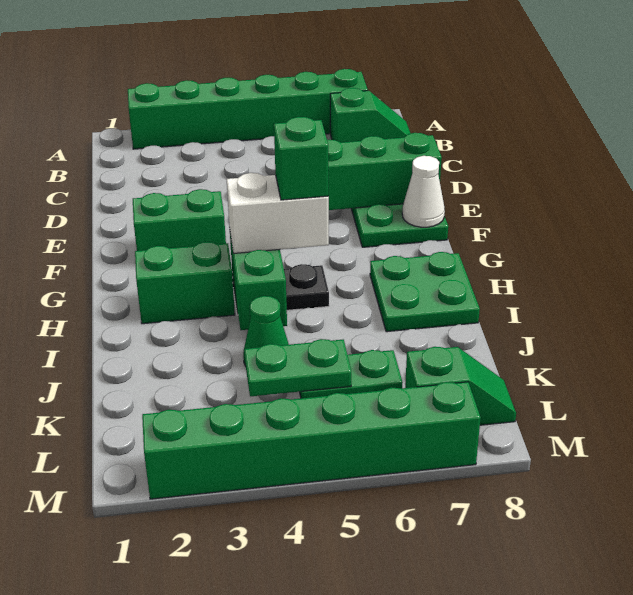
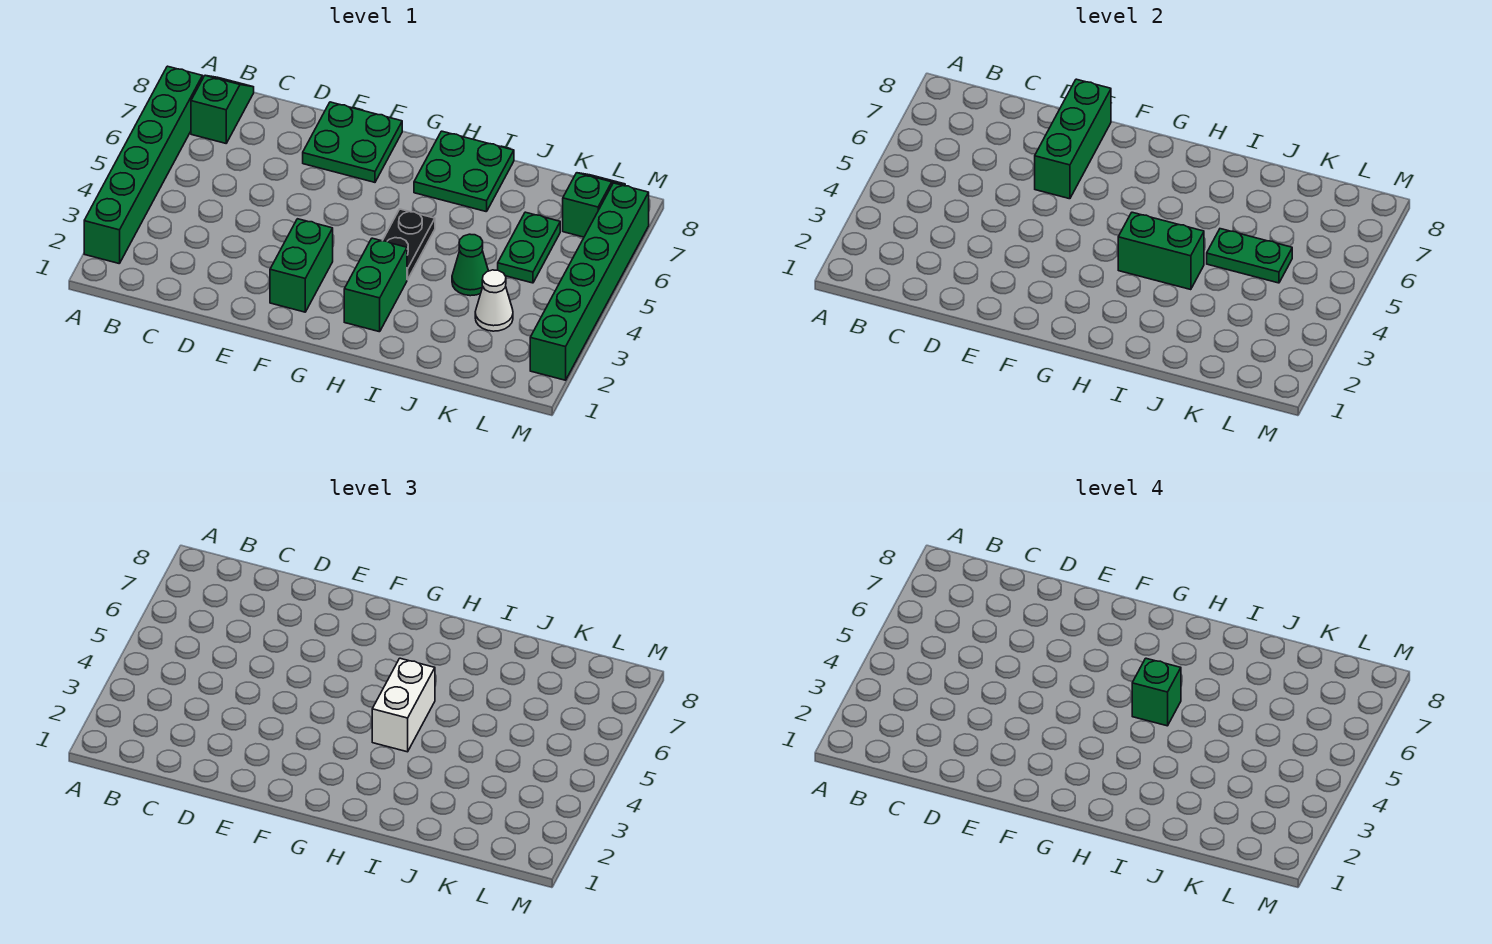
white 1x1 cone [402,156,445,227] -> white 1x1 cone moved to [475,270,513,331]
green 1x2 plate [244,339,351,396] -> green 1x2 plate turned to [1207,229,1292,283]

